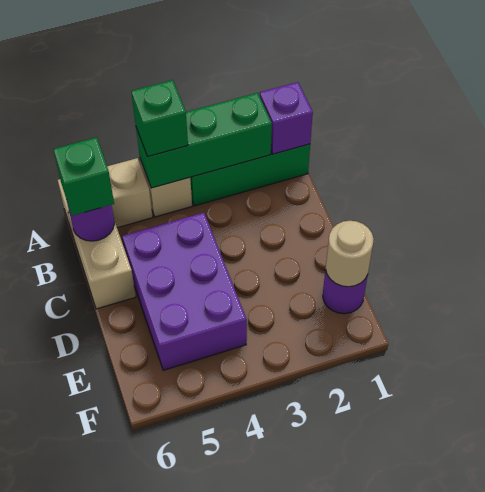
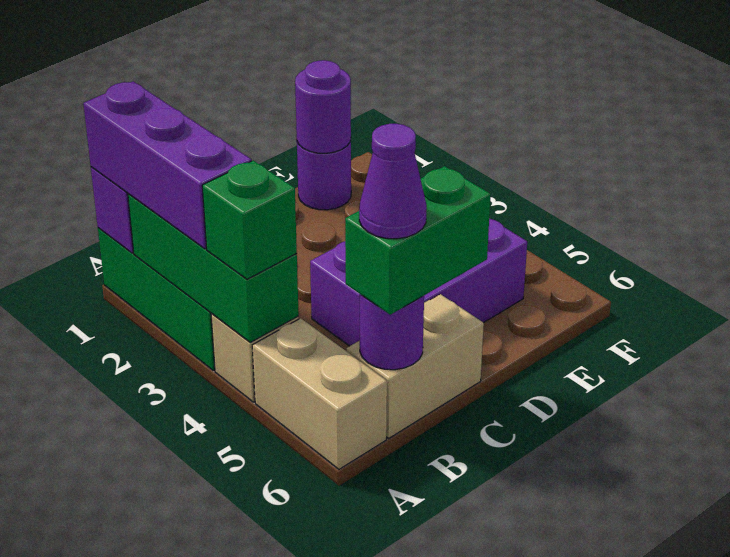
none -> purple 1x3 brick [83,81,251,249]
green 1x1 brick [53,137,114,216] -> green 1x2 brick [345,166,491,315]
none -> purple 1x1 cone [359,124,427,239]
tan 1x1 round brick [326,221,374,287] -> purple 1x1 round brick [295,60,351,153]

